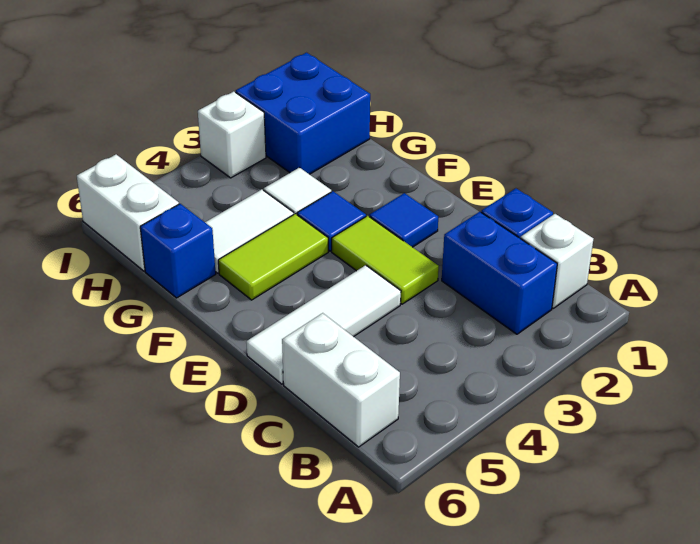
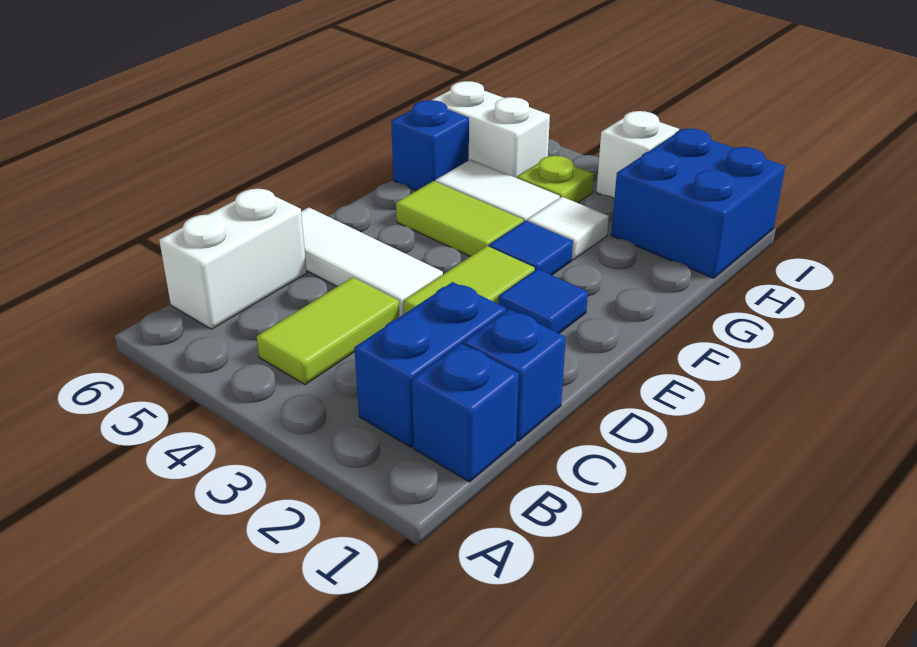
white 1x1 brick [520,214,593,308] -> blue 1x1 brick [412,344,519,482]
none -> lime 1x2 tile [257,277,399,385]
none -> lime 1x1 plate [517,156,594,203]
white 1x2 brick [77,154,179,271] -> white 1x2 brick turned to [432,81,550,178]

